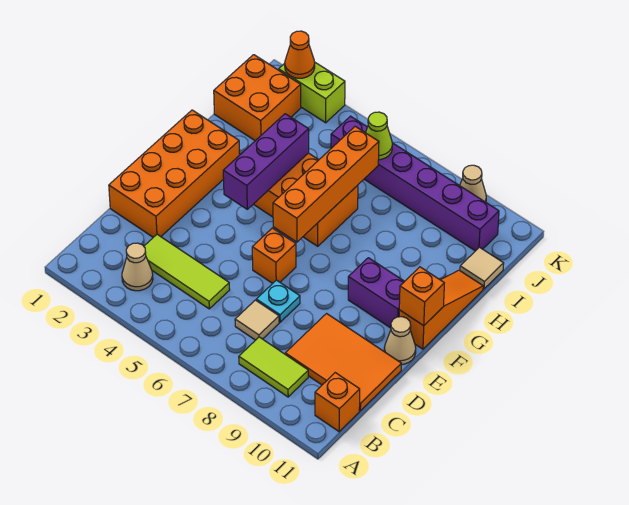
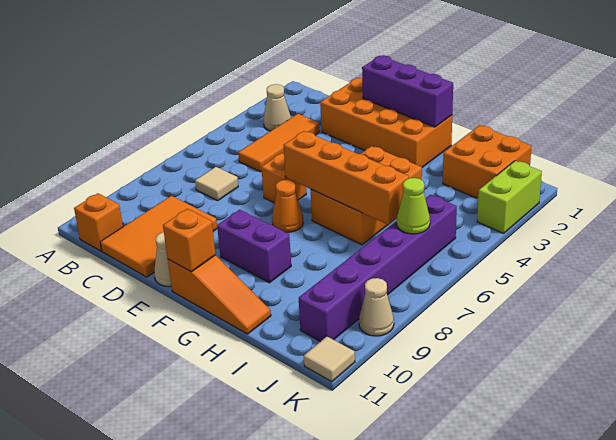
lime 1x2 tile [239,337,308,397] -> none
lime 1x3 tile [144,234,230,309] -> orange 1x3 tile [238,114,320,172]
cyan 1x1 plate [256,280,300,322] -> none
purple 1x3 brick [223,114,309,209] -> purple 1x3 brick moved to [362,55,453,127]
purple 1x2 brick [348,258,405,328] -> purple 1x2 brick turned to [217,210,291,283]
tan 1x1 tile [460,247,504,289] -> tan 1x1 tile moved to [304,337,355,382]
orange 1x1 cone [285,31,315,78] -> orange 1x1 cone moved to [272,180,303,232]

